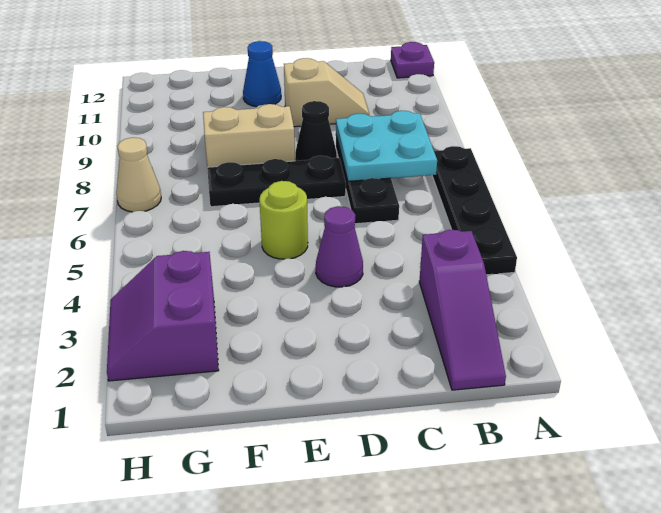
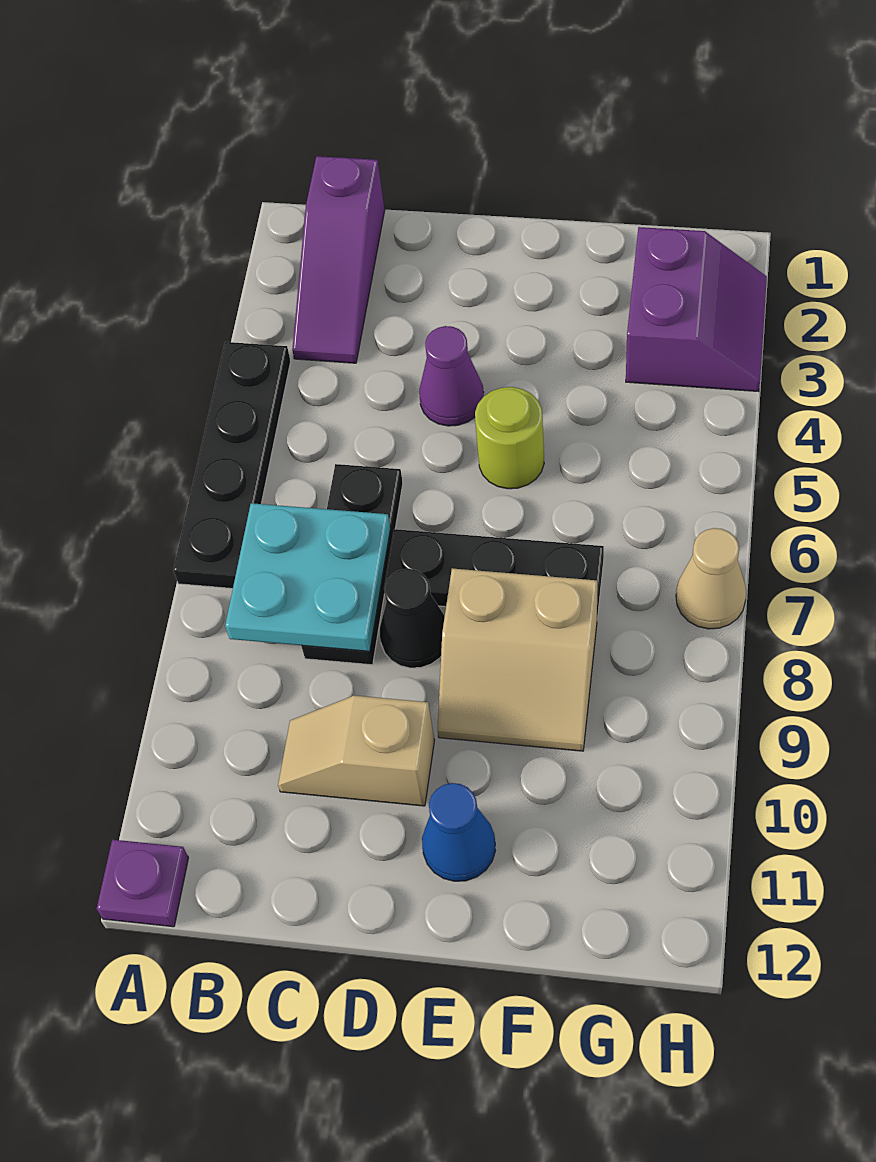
purple 1x3 slope [419,230,506,390] -> purple 1x3 slope turned to [292,156,385,363]

